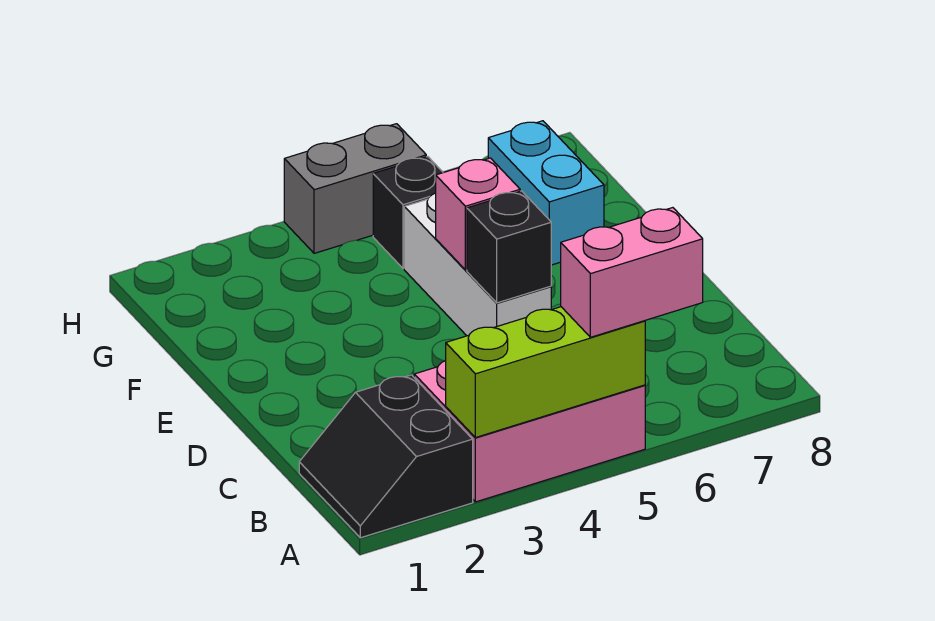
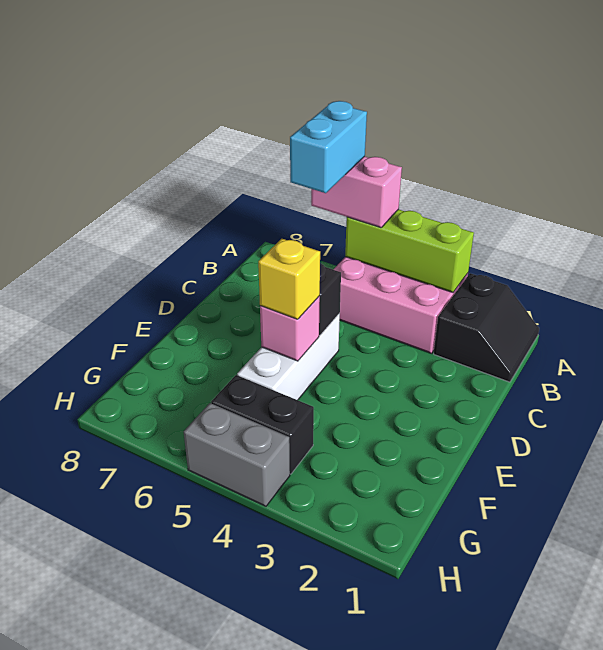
none -> yellow 1x1 brick [258,239,320,319]
cyan 1x2 brick [488,121,604,265] -> cyan 1x2 brick moved to [290,101,367,193]
black 1x1 brick [373,157,443,268] -> black 1x2 brick [211,375,314,474]

